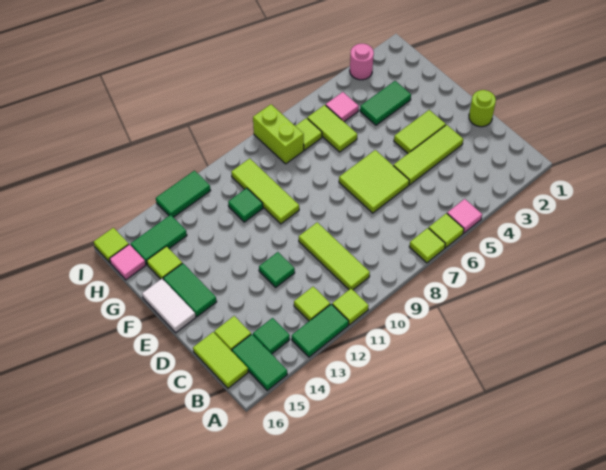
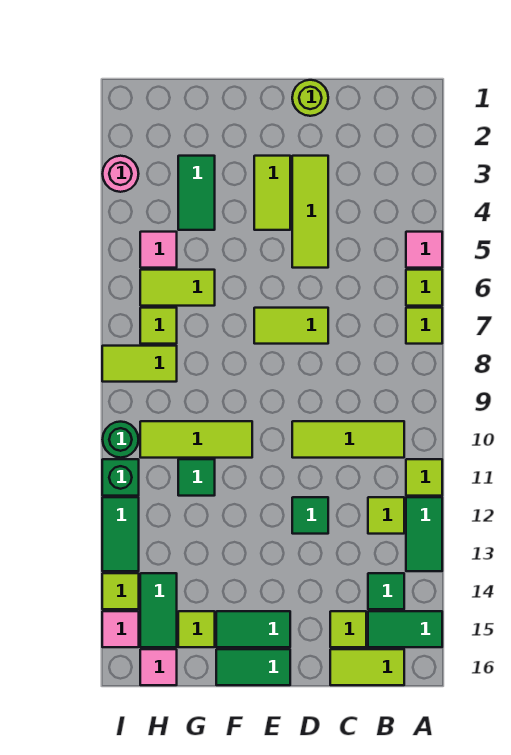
lime 2x2 tile [339,150,409,213] -> lime 1x2 tile [254,308,328,344]
white 1x2 tile [142,279,196,333] -> green 1x2 tile [216,649,290,685]
lime 1x2 brick [253,104,304,164] -> lime 1x2 tile [102,346,177,382]
none -> green 1x1 round brick [103,422,139,458]
none -> green 1x1 brick [102,459,139,496]
none -> pink 1x1 tile [102,611,139,647]
lime 1x1 tile [94,228,129,263] -> lime 1x1 tile moved to [102,573,139,609]

